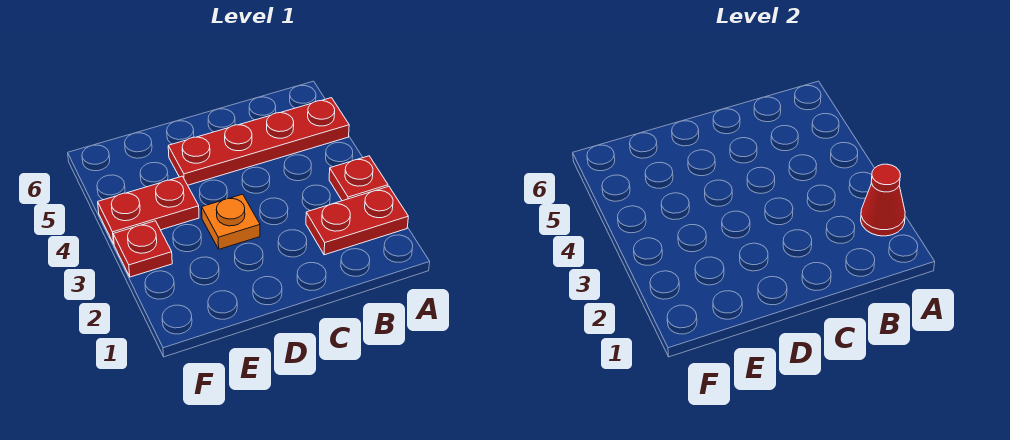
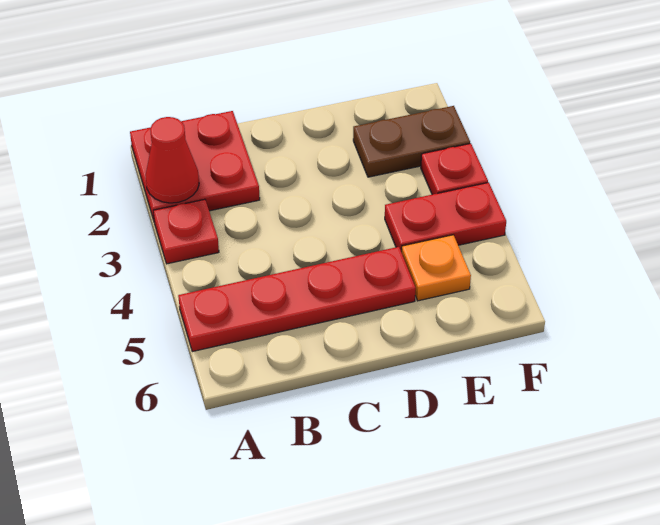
red 1x2 plate [306,186,408,255] -> red 2x2 plate [130,111,260,220]
orange 1x1 plate [202,194,260,249] -> orange 1x1 plate moved to [402,235,471,301]
none -> brown 1x2 plate [353,106,470,177]

